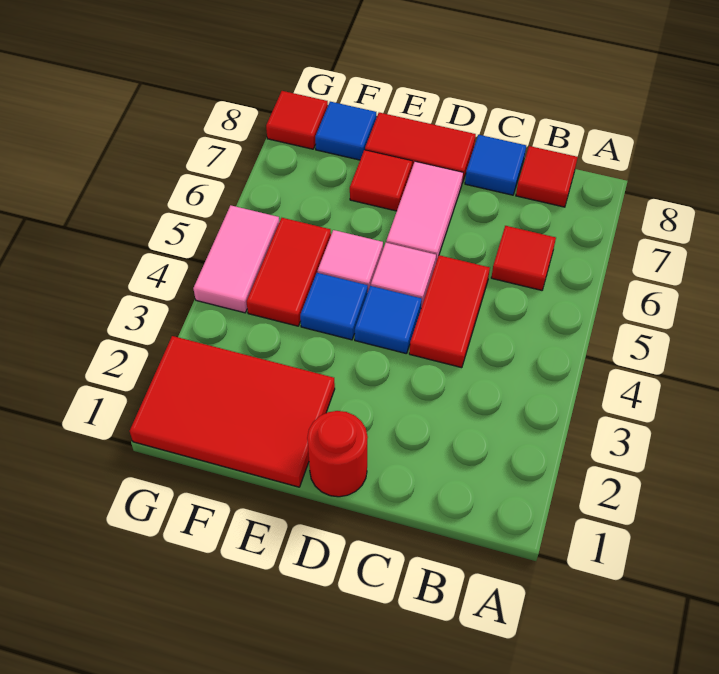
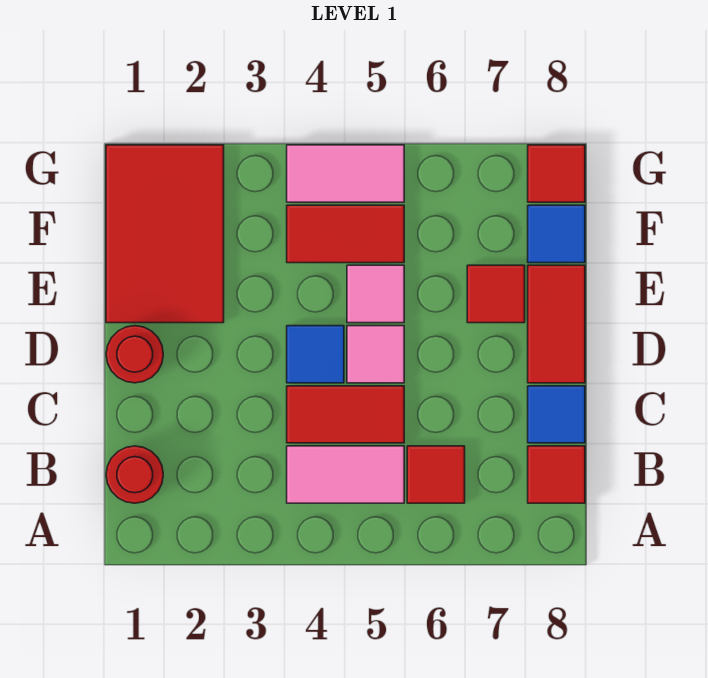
none -> red 1x1 round brick [106,446,163,503]
pink 1x2 tile [386,162,463,265] -> pink 1x2 tile moved to [287,446,404,503]
blue 1x1 tile [300,273,368,340] -> none

